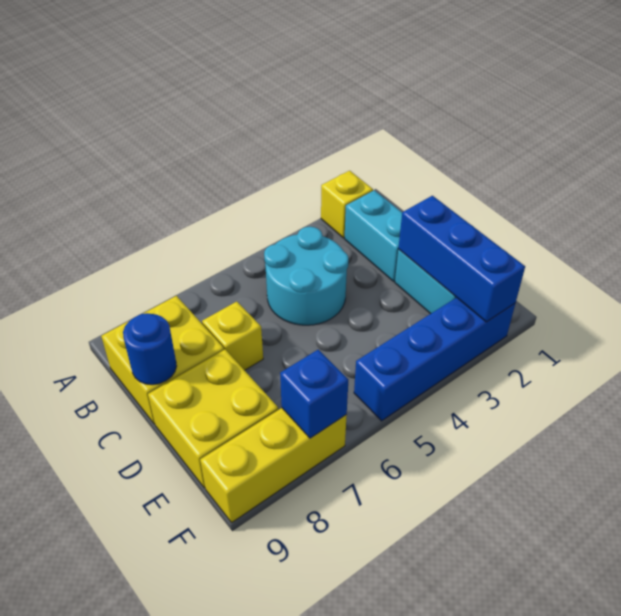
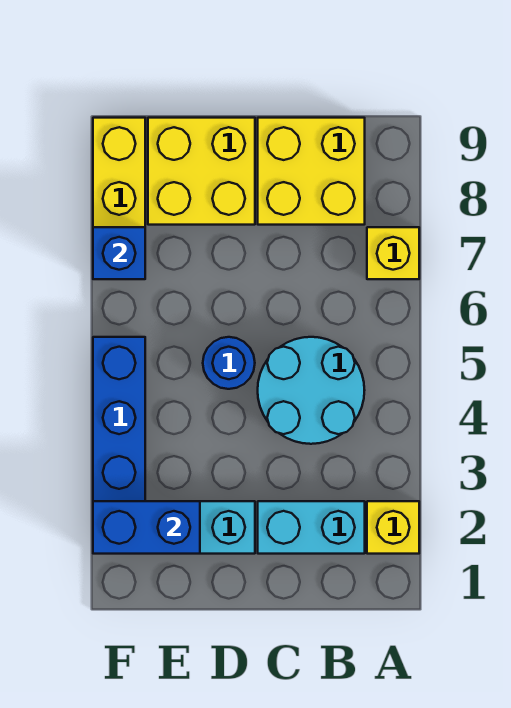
yellow 1x1 brick [202,302,263,370] -> yellow 1x1 brick moved to [367,227,419,279]
blue 1x1 round brick [123,313,177,385] -> blue 1x1 round brick moved to [203,337,255,389]
blue 1x3 brick [398,196,525,322] -> blue 1x2 brick [93,501,200,554]

